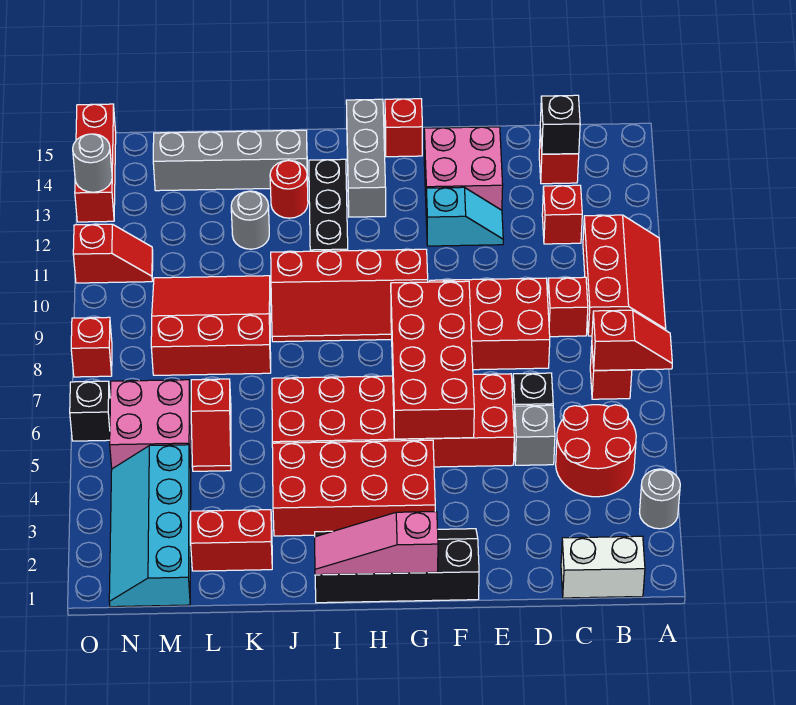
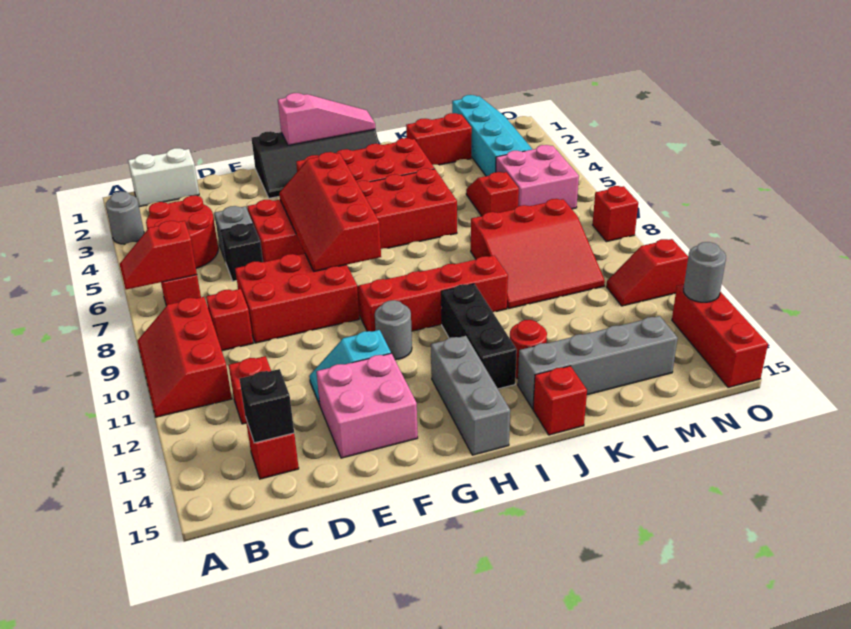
red 2x4 brick [391,281,474,439] -> red 2x4 slope [279,152,381,272]
red 1x1 brick [385,99,422,157] -> red 1x1 brick moved to [533,366,587,435]
grey 1x1 round brick [231,191,269,249] -> grey 1x1 round brick moved to [375,300,412,360]
black 1x1 brick [70,381,110,441] -> none

